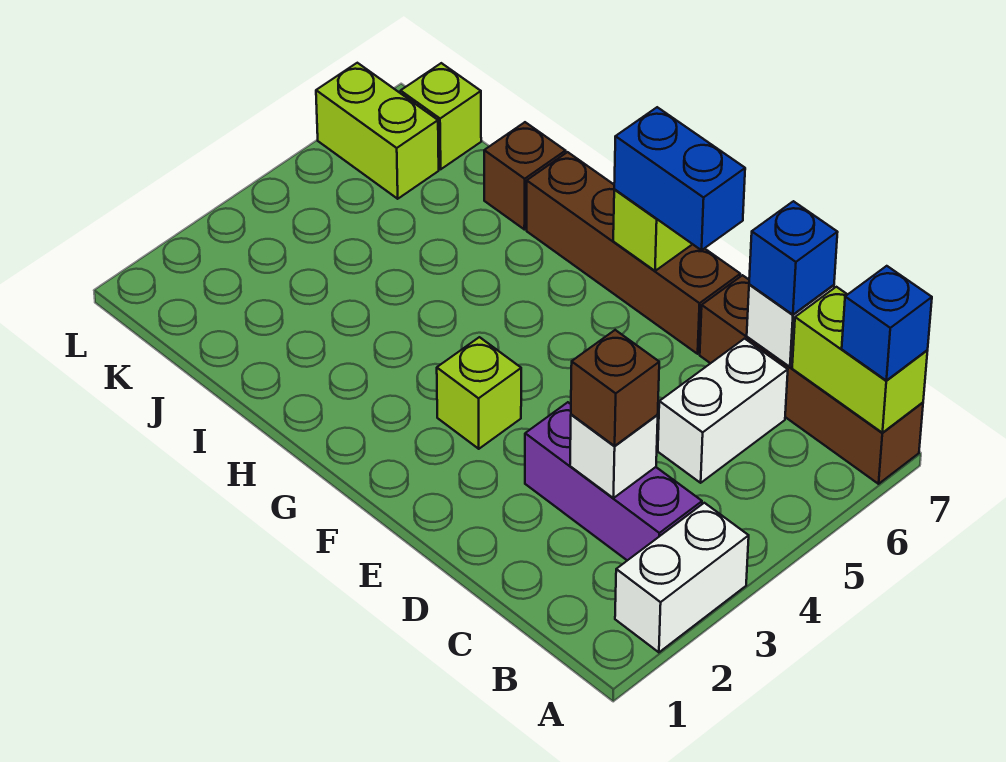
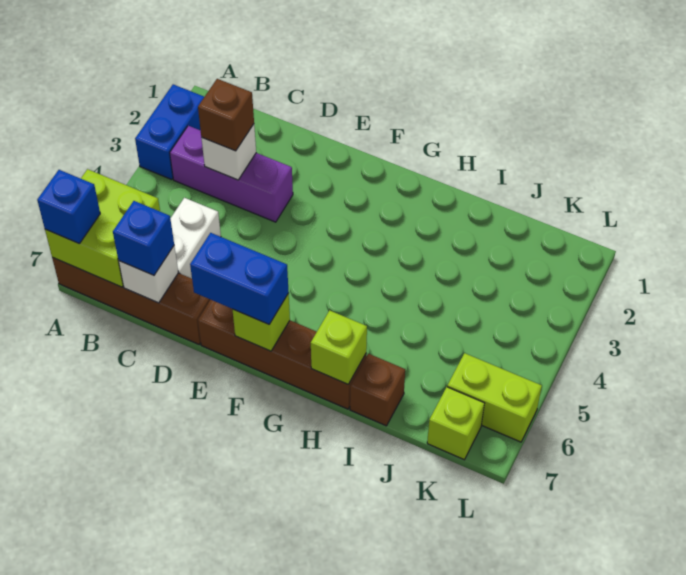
white 1x2 brick [615,503,749,652] -> blue 1x2 brick [135,84,204,180]
lime 1x2 brick [792,287,927,433] -> lime 2x2 brick [45,169,160,287]
lime 1x1 brick [437,337,521,449] -> lime 1x1 brick moved to [311,310,367,384]

